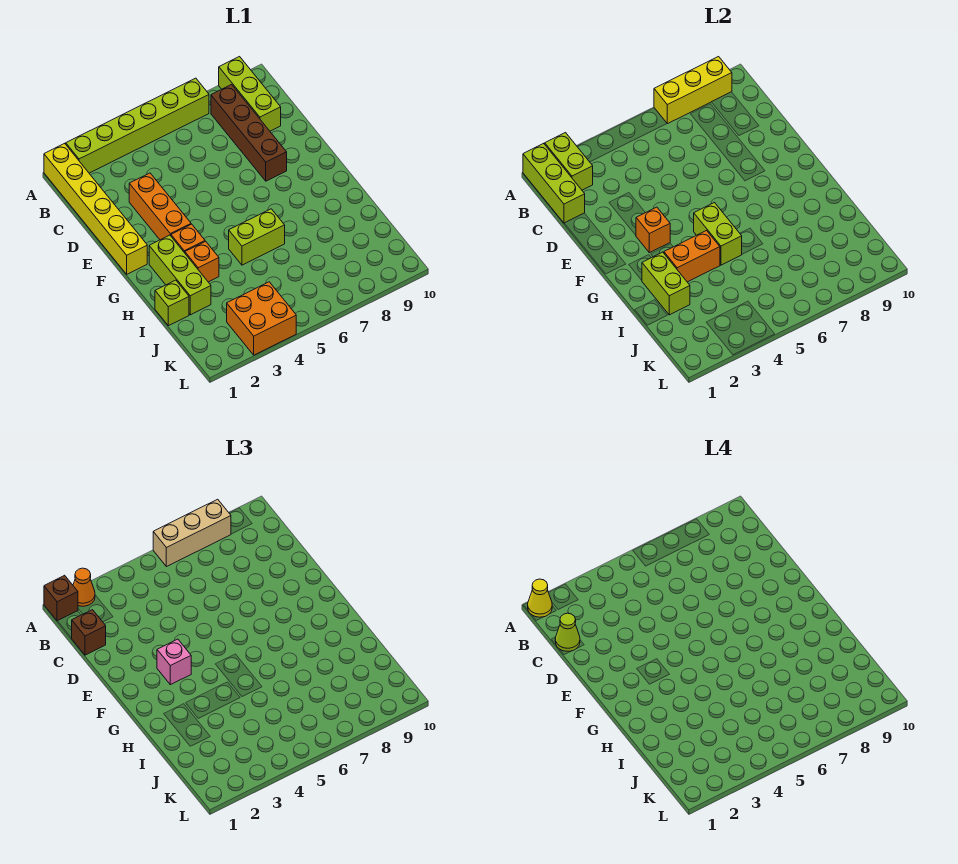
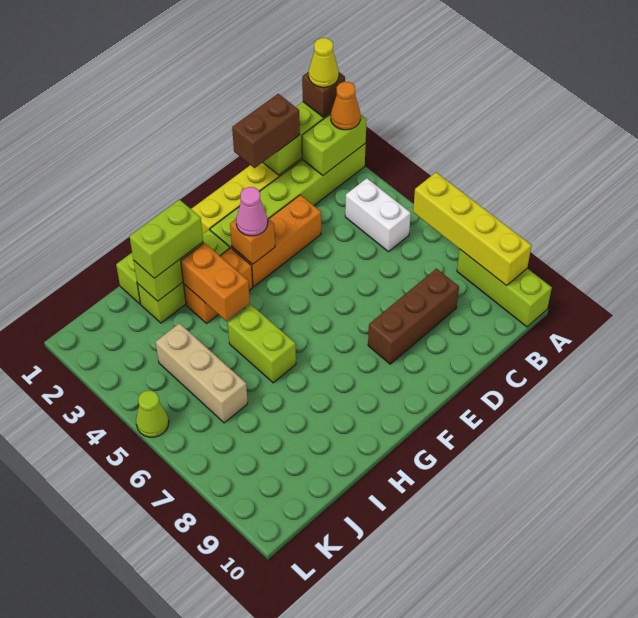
lime 1x6 brick [66,78,209,173] -> lime 1x6 brick turned to [210,143,366,249]
tan 1x3 brick [153,499,231,567] -> tan 1x3 brick moved to [156,323,248,423]
yellow 1x3 brick [654,57,732,124] -> yellow 1x4 brick [413,172,532,286]
lime 1x3 brick [219,57,281,131] -> lime 1x3 brick turned to [457,250,552,327]
none -> white 1x2 brick [345,178,411,252]
brown 1x4 brick [211,85,287,181] -> brown 1x3 brick [368,269,459,364]
brown 1x1 brick [72,610,106,655] -> brown 1x2 brick [232,94,300,168]
lime 1x1 cone [555,613,580,652] -> lime 1x1 cone moved to [136,391,169,437]
pink 1x1 brick [157,639,191,685] -> pink 1x1 cone [236,187,268,236]
lime 1x2 brick [694,203,742,265] -> lime 1x2 brick moved to [130,200,203,278]
orange 2x2 brick [227,282,296,355] -> none

